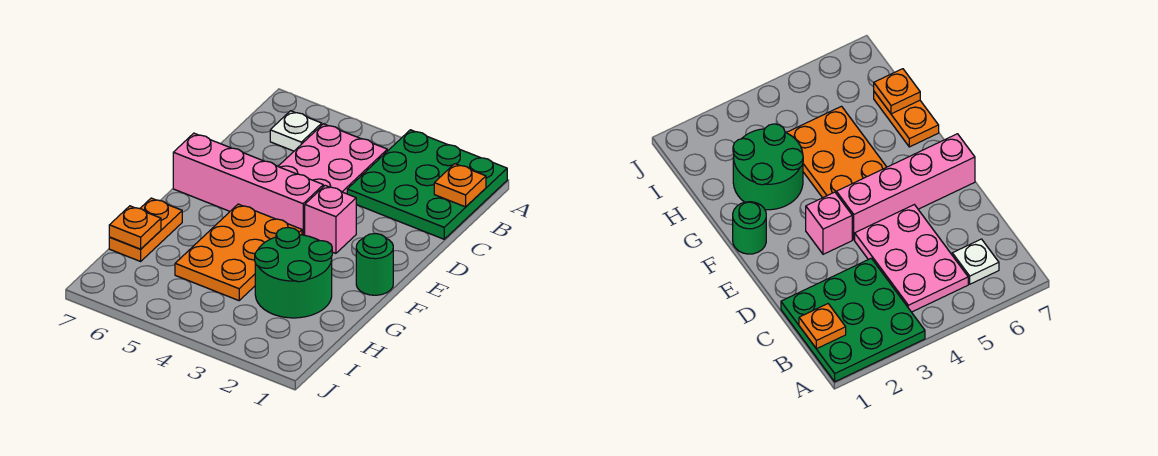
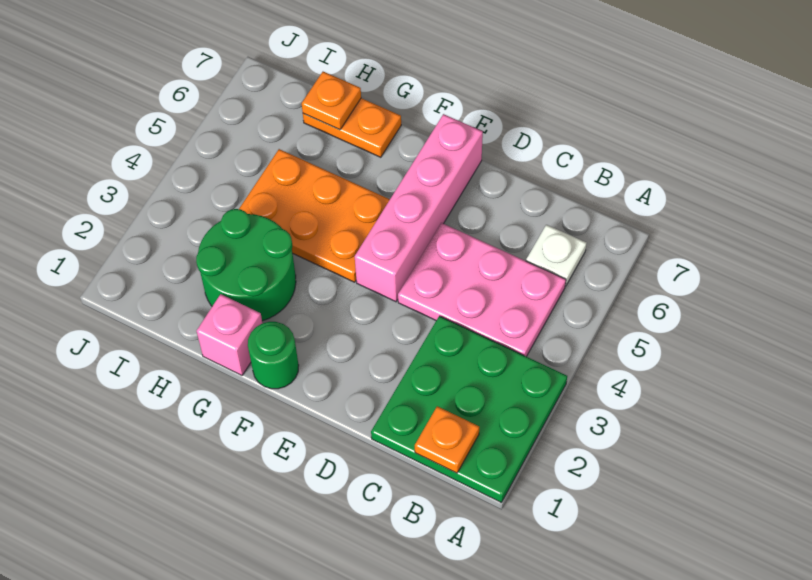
pink 1x1 brick [305,185,356,253] -> pink 1x1 brick moved to [197,294,262,375]

